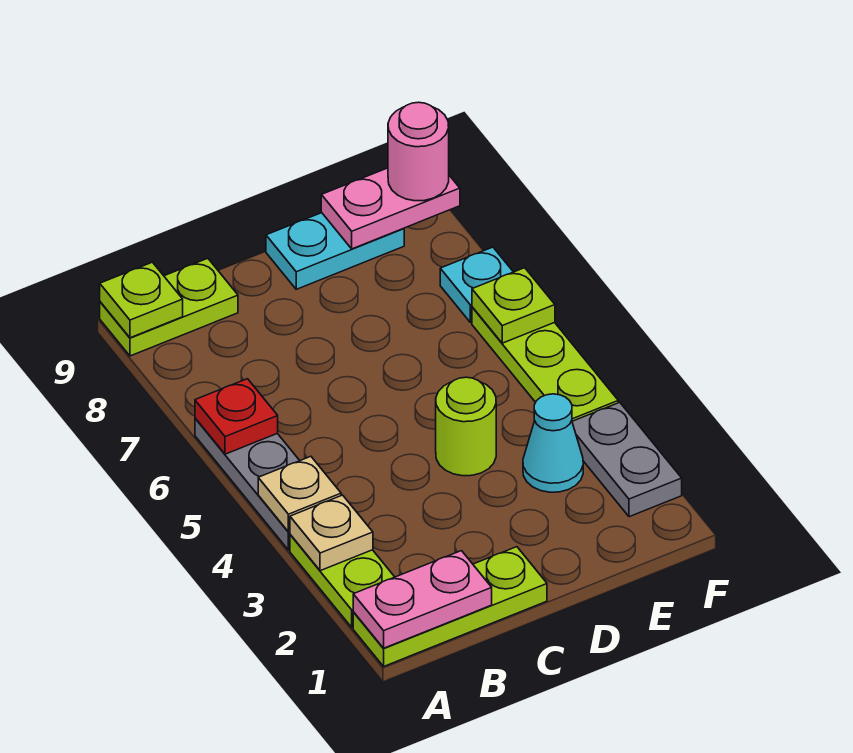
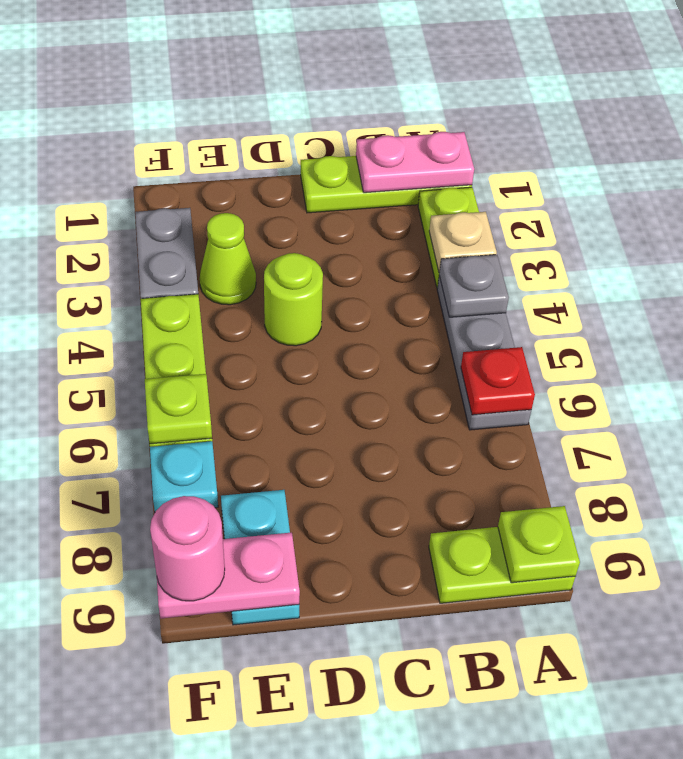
tan 1x1 plate [258,456,341,532] -> grey 1x1 plate [439,255,509,317]
cyan 1x2 plate [266,213,404,289] -> cyan 1x2 plate turned to [221,490,299,625]
cyan 1x1 cone [523,394,583,492] -> lime 1x1 cone [200,213,256,305]

